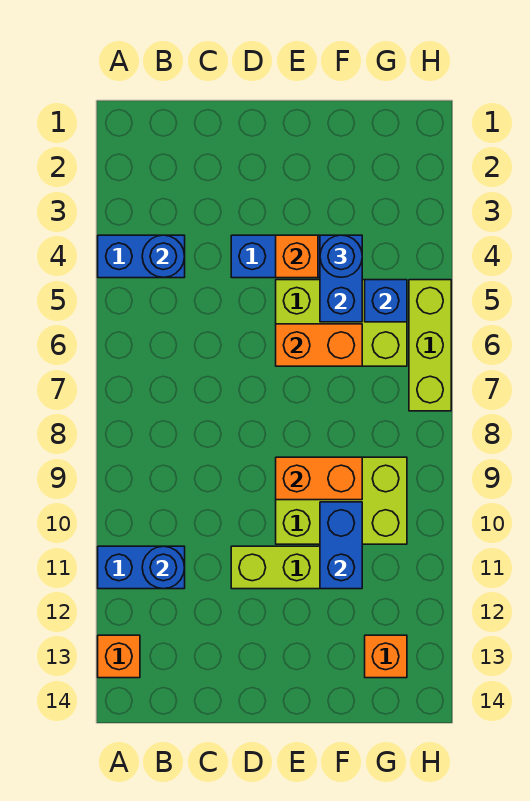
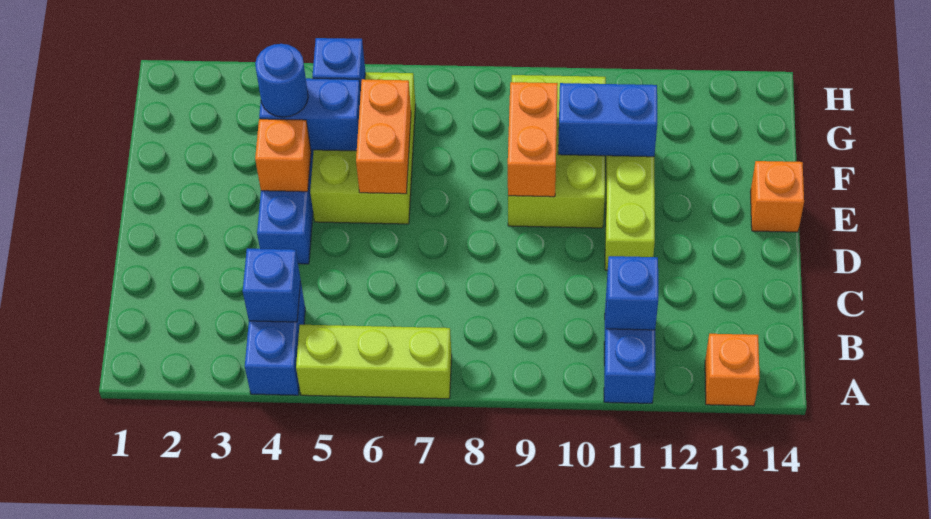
blue 1x1 round brick [142,235,185,277] -> blue 1x1 brick [243,249,301,322]
blue 1x1 round brick [142,546,185,589] -> blue 1x1 brick [606,256,658,330]
orange 1x1 brick [365,635,407,678] -> orange 1x1 brick moved to [750,161,804,232]
lime 1x3 brick [409,280,451,411] -> lime 1x3 brick moved to [296,325,452,399]

